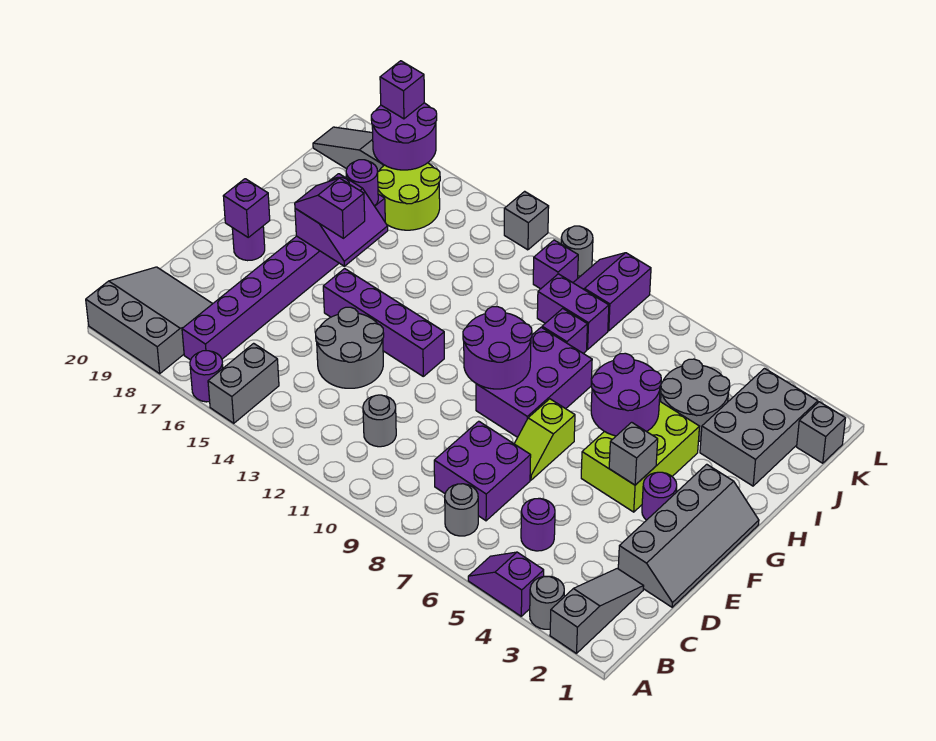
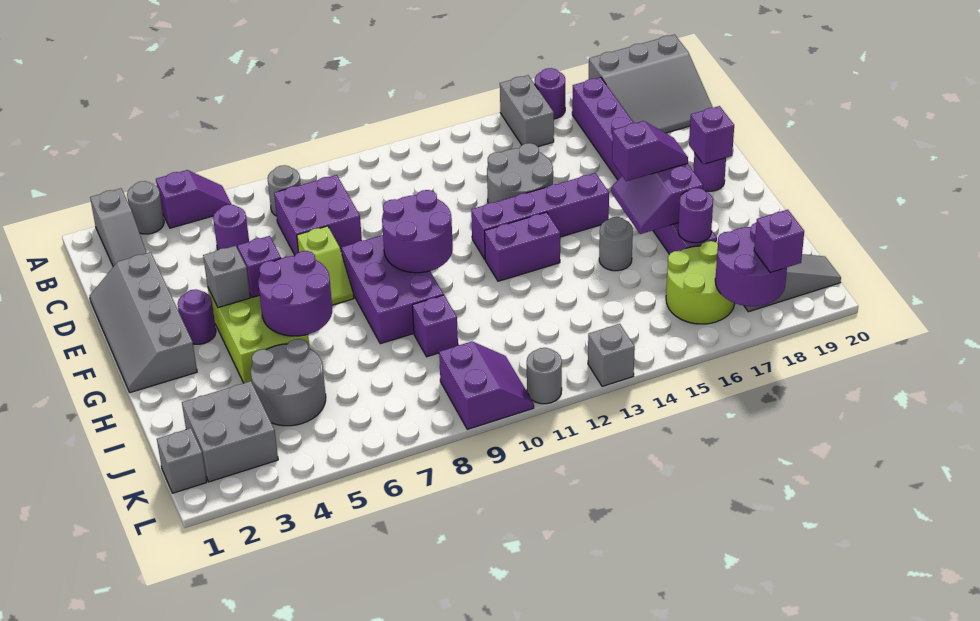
grey 1x1 round brick [363,395,396,447] -> grey 1x1 round brick moved to [599,217,633,271]
lime 1x2 slope [514,399,575,480] -> lime 1x2 slope turned to [297,226,354,305]
grey 2x3 brick [700,369,818,486] -> grey 2x2 brick [182,381,278,482]
purple 1x2 brick [537,274,609,350] -> purple 1x2 brick moved to [485,212,560,281]
purple 1x1 brick [533,240,578,289] -> purple 1x1 brick moved to [237,236,281,297]

